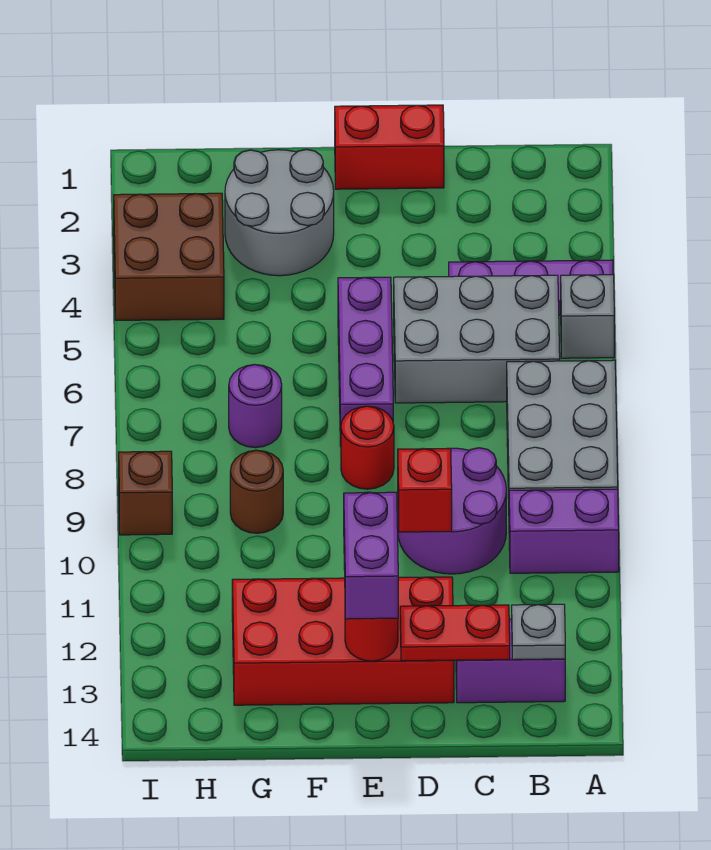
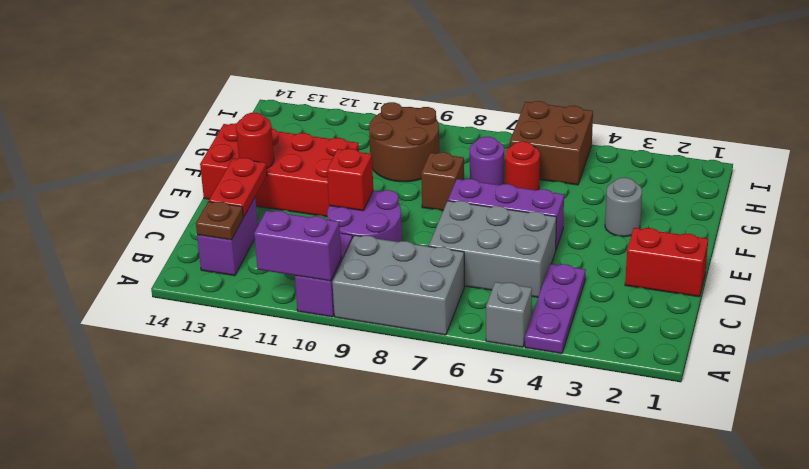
grey 2x3 brick [394,275,560,403] -> grey 2x3 brick turned to [429,201,556,297]
grey 1x1 plate [512,604,565,660] -> brown 1x1 plate [196,202,243,240]
red 1x2 brick [335,105,444,189] -> red 1x2 brick turned to [625,228,708,297]
red 2x4 brick [232,577,454,705] -> red 2x4 brick turned to [200,123,359,217]
red 1x1 round brick [341,406,394,489] -> red 1x1 round brick moved to [505,141,540,190]
purple 1x2 brick [344,492,398,619] -> purple 1x2 brick moved to [254,211,341,281]
grey 2x2 round brick [225,149,334,276] -> grey 1x1 round brick [605,178,642,237]
brown 1x1 round brick [230,450,283,533] -> brown 2x2 round brick [369,102,439,182]
brown 2x2 brick [114,193,224,320] -> brown 2x2 brick moved to [510,101,593,185]
brown 1x1 brick [119,451,172,535] -> brown 1x1 brick moved to [421,152,464,211]

